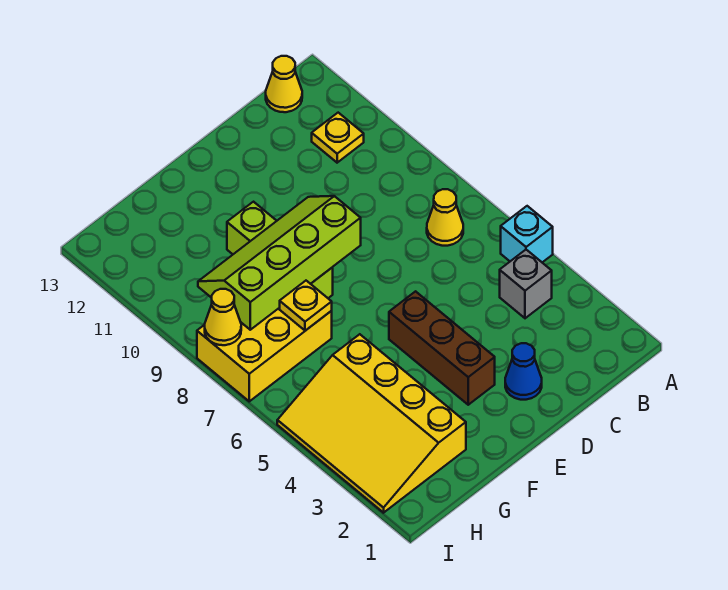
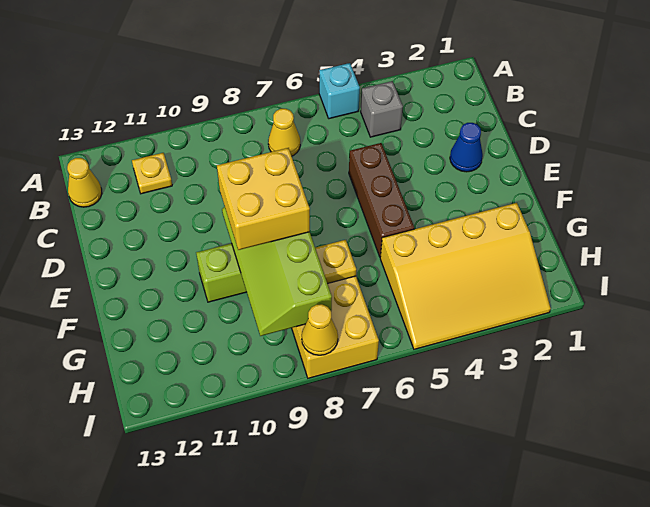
brown 1x3 brick [389,291,495,405] -> brown 1x3 brick turned to [349,143,414,257]
none -> yellow 2x2 brick [217,148,310,250]

